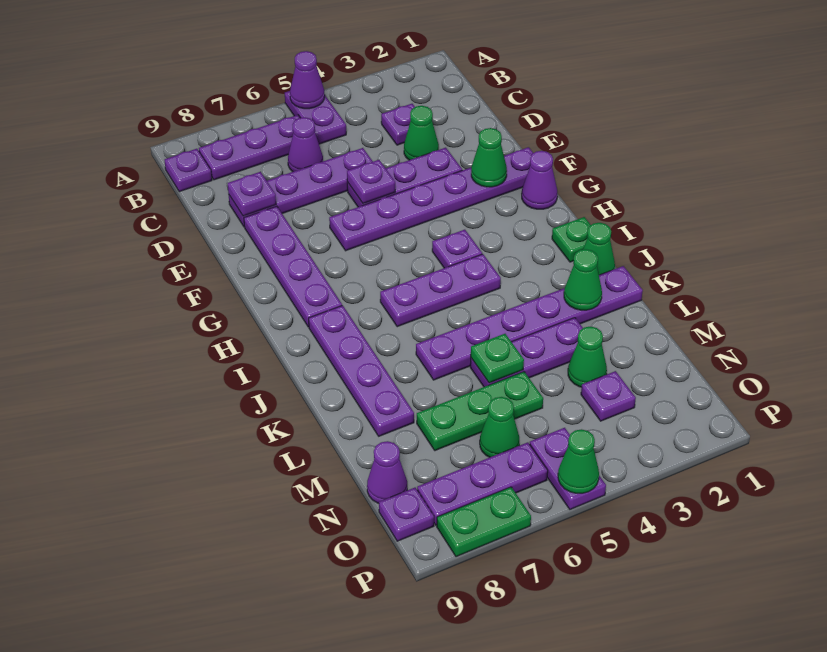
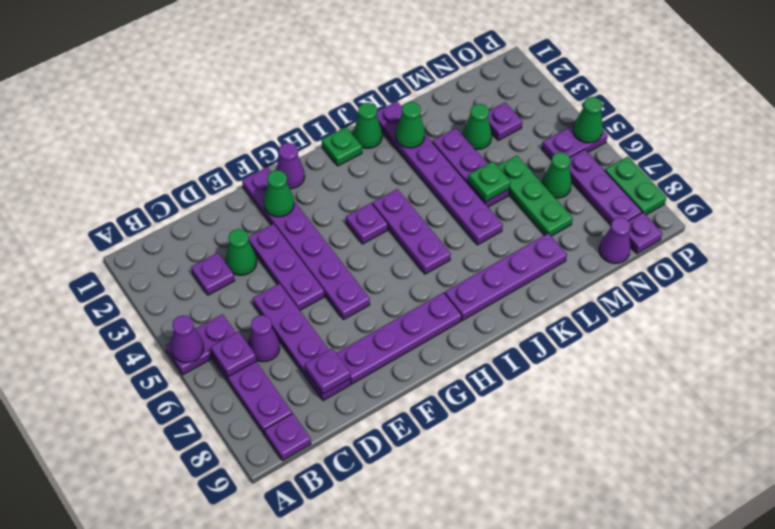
purple 1x1 plate [347,160,395,204] -> purple 1x1 plate moved to [211,331,256,377]

